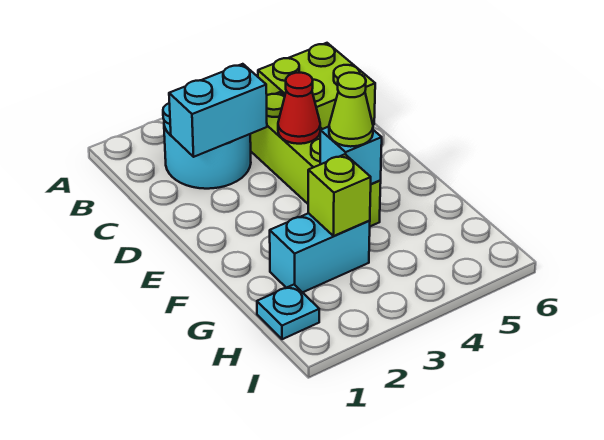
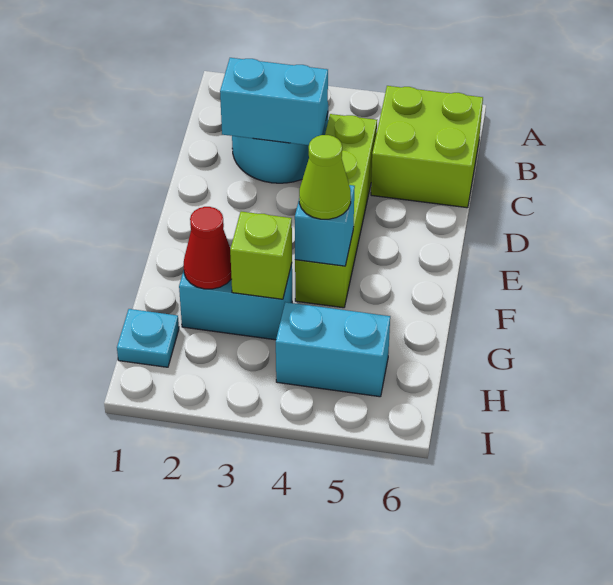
red 1x1 cone [278,73,320,144] -> red 1x1 cone moved to [184,207,232,289]
none -> cyan 1x2 brick [276,302,390,397]

